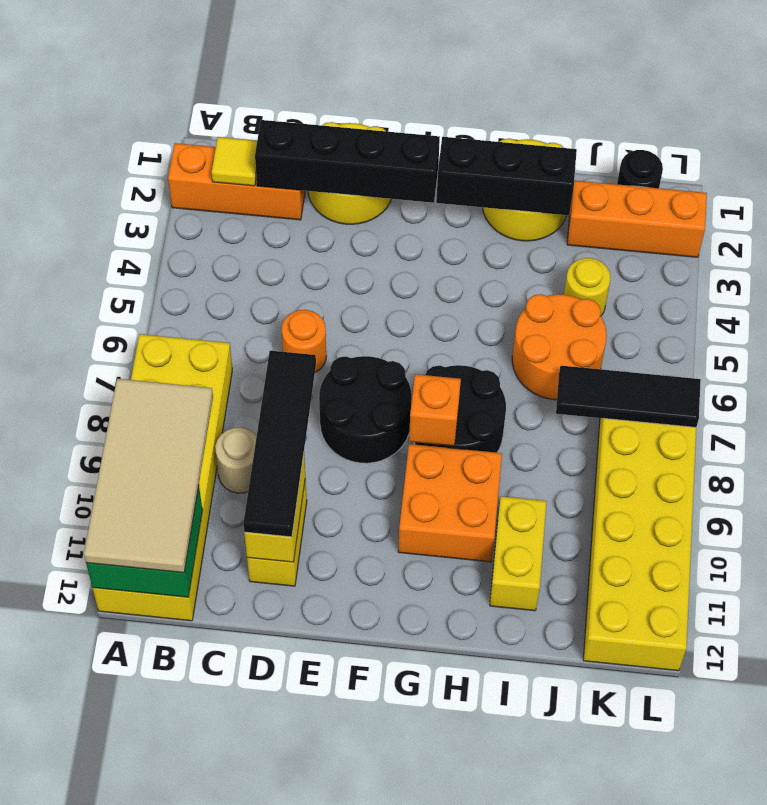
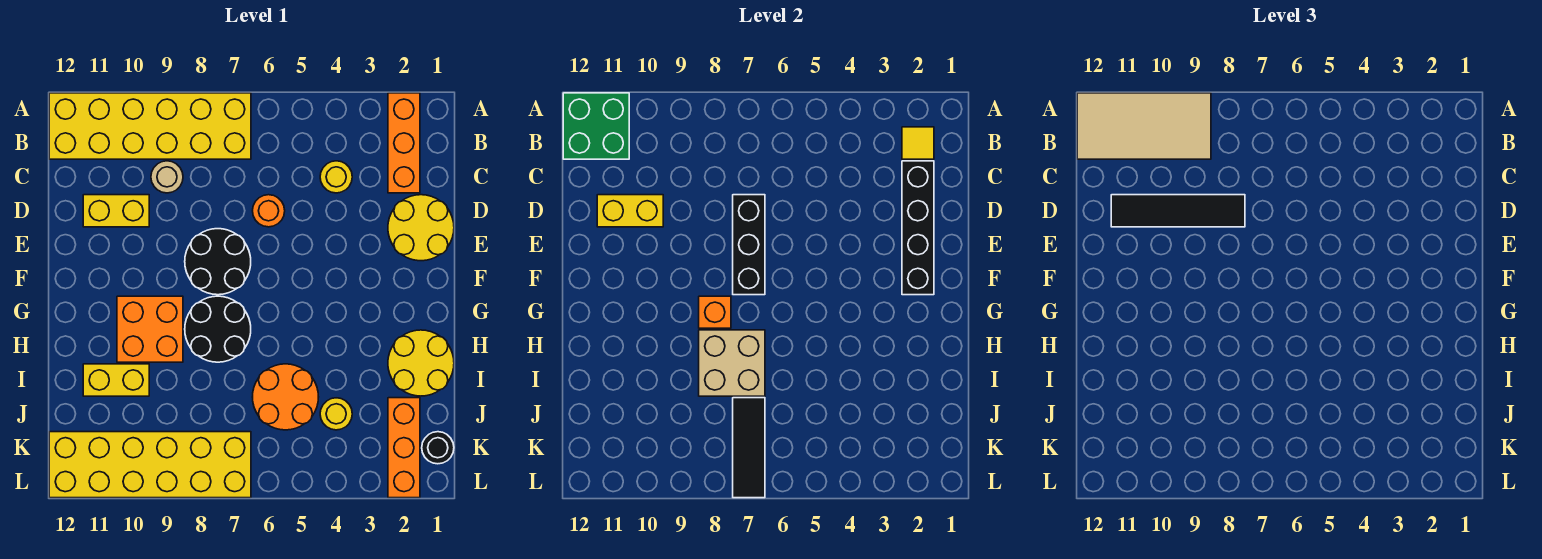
none -> yellow 1x1 round brick [320,161,352,193]
black 1x3 brick [436,137,577,215] -> black 1x3 brick moved to [733,195,765,295]
none -> tan 2x2 brick [699,330,765,396]

